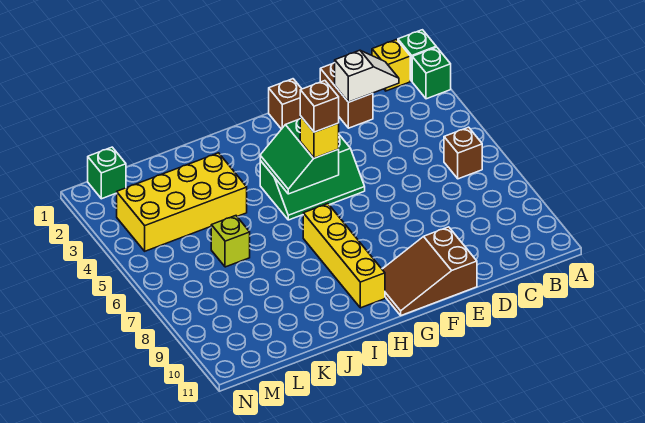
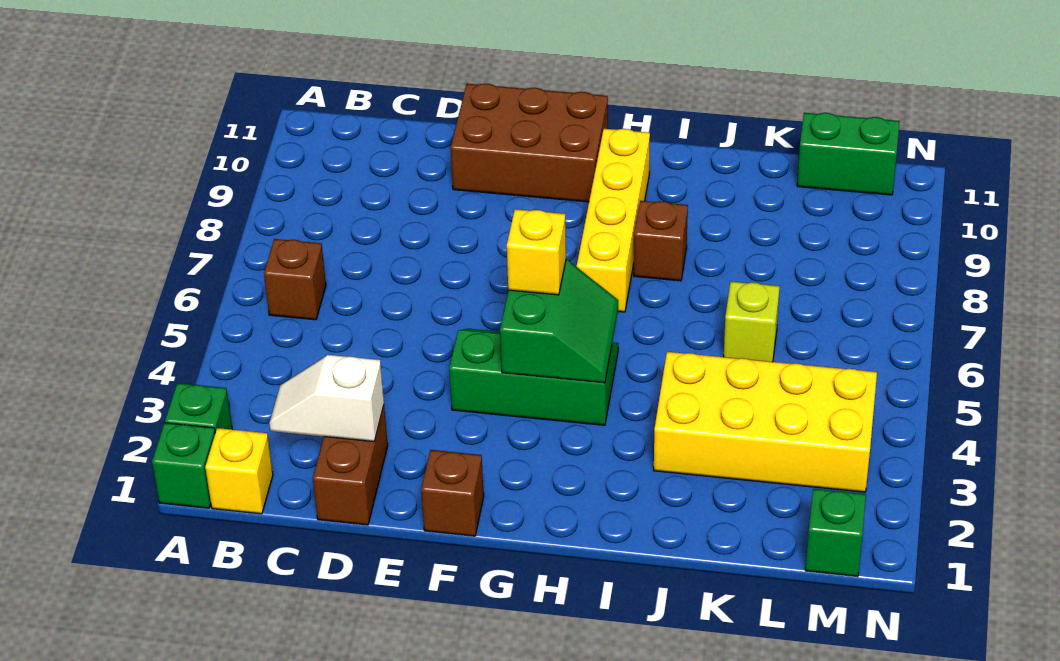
brown 2x3 slope [382,227,477,315] -> brown 2x3 brick [451,84,608,202]
brown 1x1 brick [300,81,339,132] -> brown 1x1 brick moved to [634,201,688,281]
none -> green 1x2 brick [797,113,900,195]

